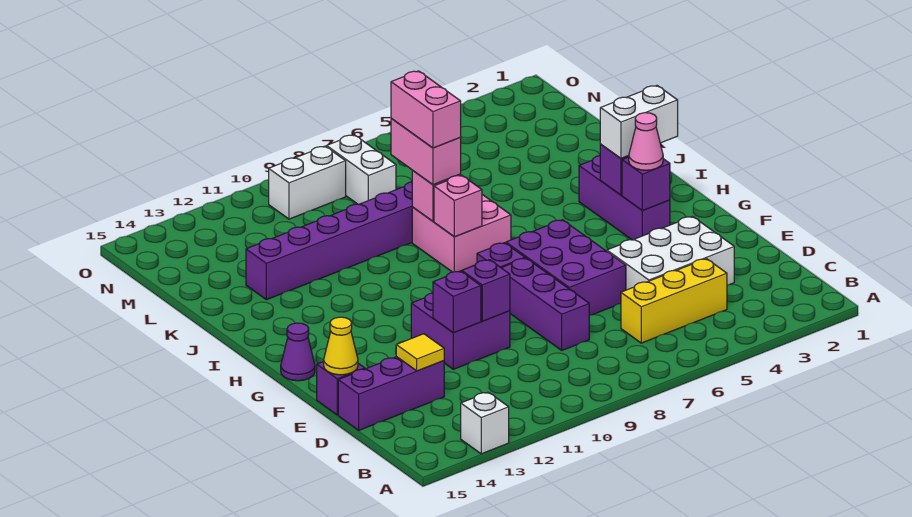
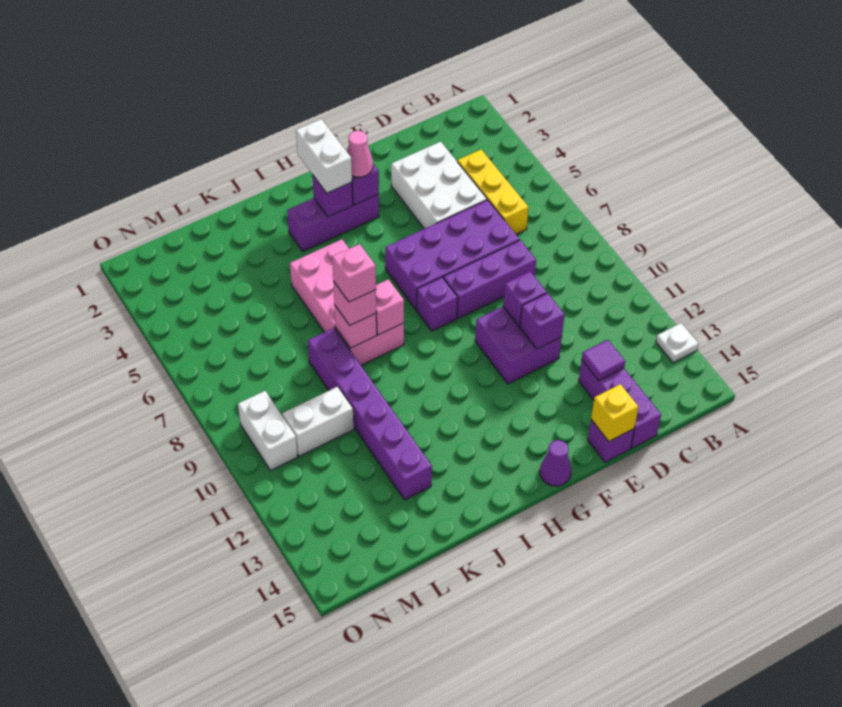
white 1x1 brick [461,392,509,454] -> white 1x1 plate [656,323,699,363]
yellow 1x1 tile [396,334,444,371] -> purple 1x1 tile [582,340,625,381]
purple 2x3 brick [506,220,626,315] -> purple 2x4 brick [385,200,520,310]
yellow 1x1 cone [324,317,358,375] -> yellow 1x1 brick [591,384,638,441]
pink 2x2 brick [412,195,511,272] -> pink 2x4 brick [290,239,404,365]
pink 1x2 brick [391,119,461,185] -> pink 1x1 brick [333,281,376,325]
pink 1x2 brick [391,71,461,148] -> pink 1x1 brick [332,244,376,302]
white 1x2 brick [327,135,396,205] -> white 1x2 brick moved to [282,386,354,456]

